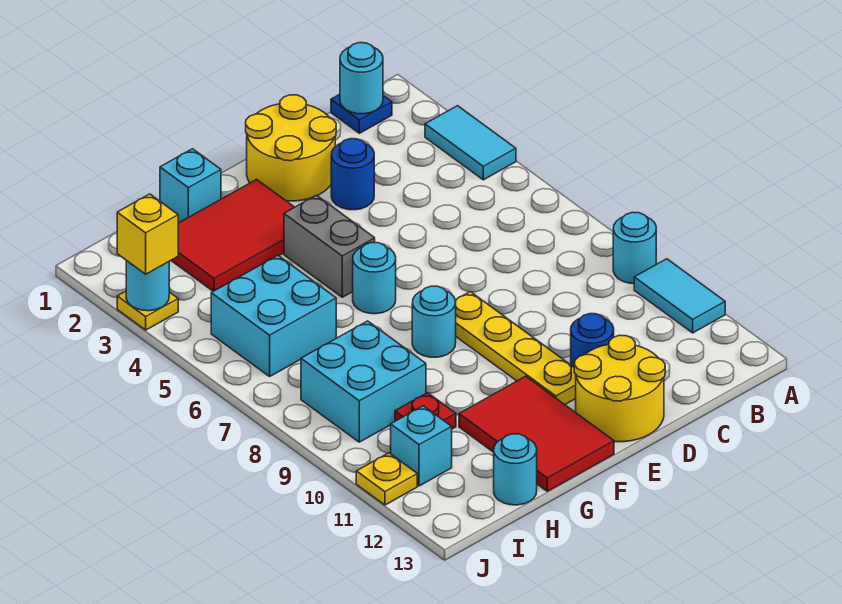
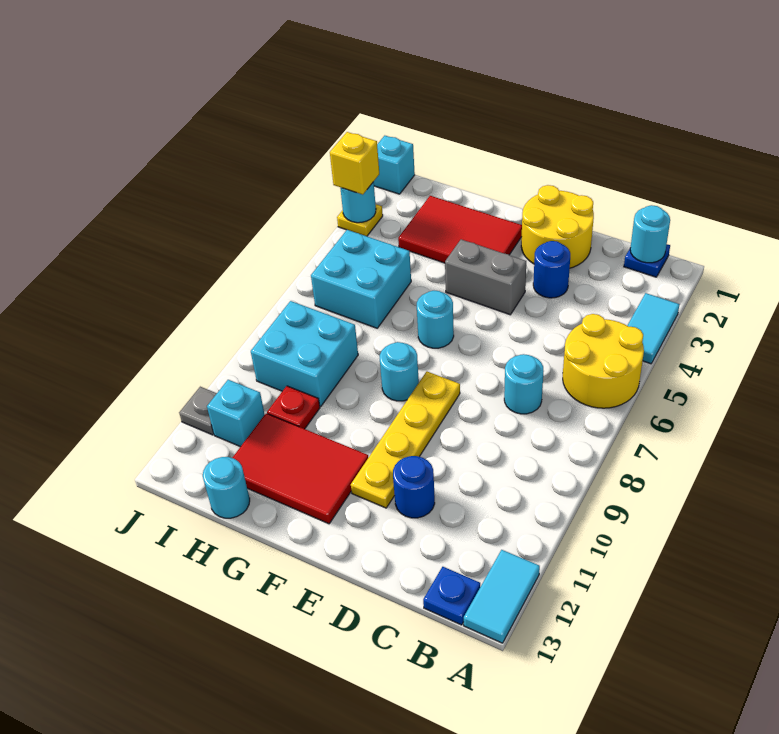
cyan 1x1 round brick [613,212,656,284] -> cyan 1x1 round brick moved to [504,354,543,414]
cyan 1x2 tile [634,259,725,333] -> cyan 1x2 tile moved to [464,550,540,643]
none -> blue 1x1 plate [423,567,480,625]
yellow 2x2 round brick [574,335,665,442] -> yellow 2x2 round brick moved to [563,314,644,408]
grey 1x2 brick [284,195,375,297] -> grey 1x2 brick turned to [445,239,526,315]
red 2x3 tile [459,376,614,491] -> red 2x3 tile turned to [232,414,368,524]
cyan 1x1 brick [160,149,221,223] -> cyan 1x1 brick moved to [374,136,415,194]
yellow 1x1 plate [356,453,417,505] -> grey 1x1 plate [179,387,217,435]

